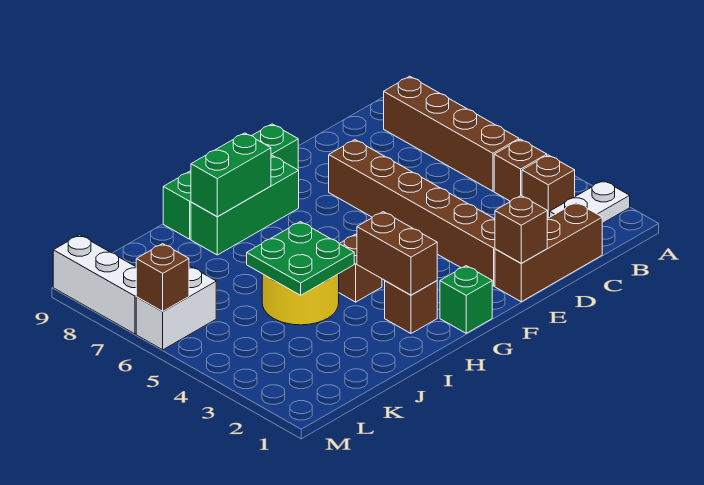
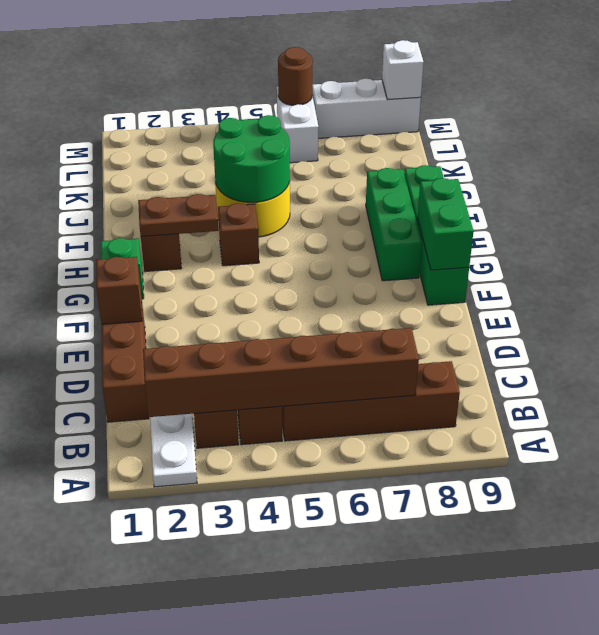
brown 1x6 brick [329,140,495,286] -> brown 1x6 brick moved to [143,328,419,417]
brown 1x2 brick [357,212,437,295] -> brown 1x2 plate [138,194,219,236]
green 1x2 brick [191,133,271,217] -> green 1x2 brick moved to [417,178,473,270]
green 2x2 plate [247,222,354,295] -> green 2x2 round brick [213,115,290,202]
brown 1x1 brick [136,244,189,311] -> brown 1x1 round brick [278,47,313,105]
none -> white 1x1 brick [382,40,424,100]

